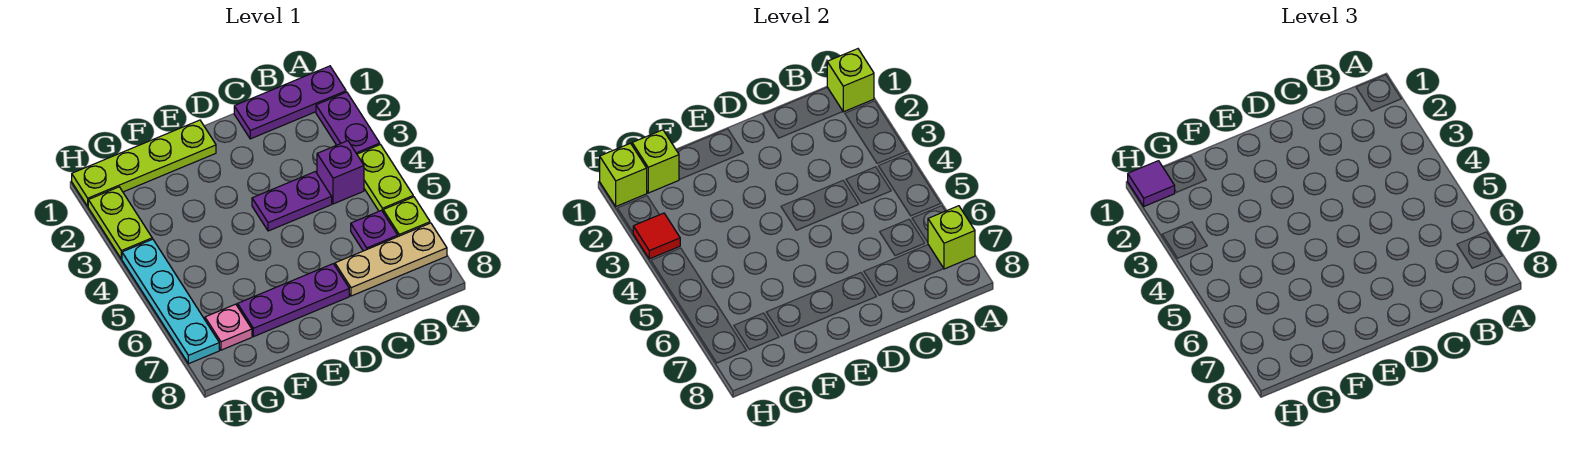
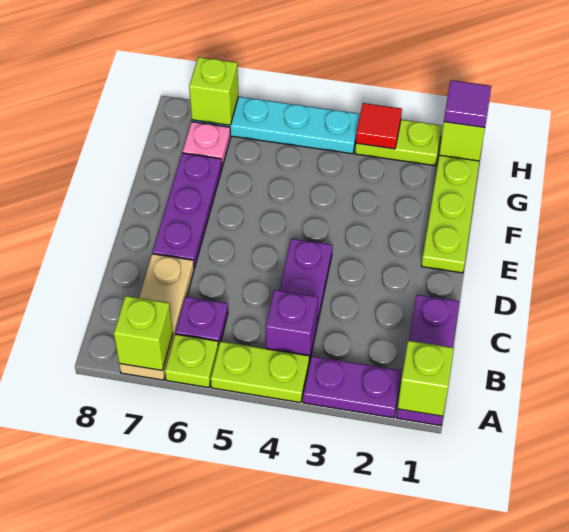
lime 1x1 brick [632,130,679,193] -> lime 1x1 brick moved to [189,57,239,125]

